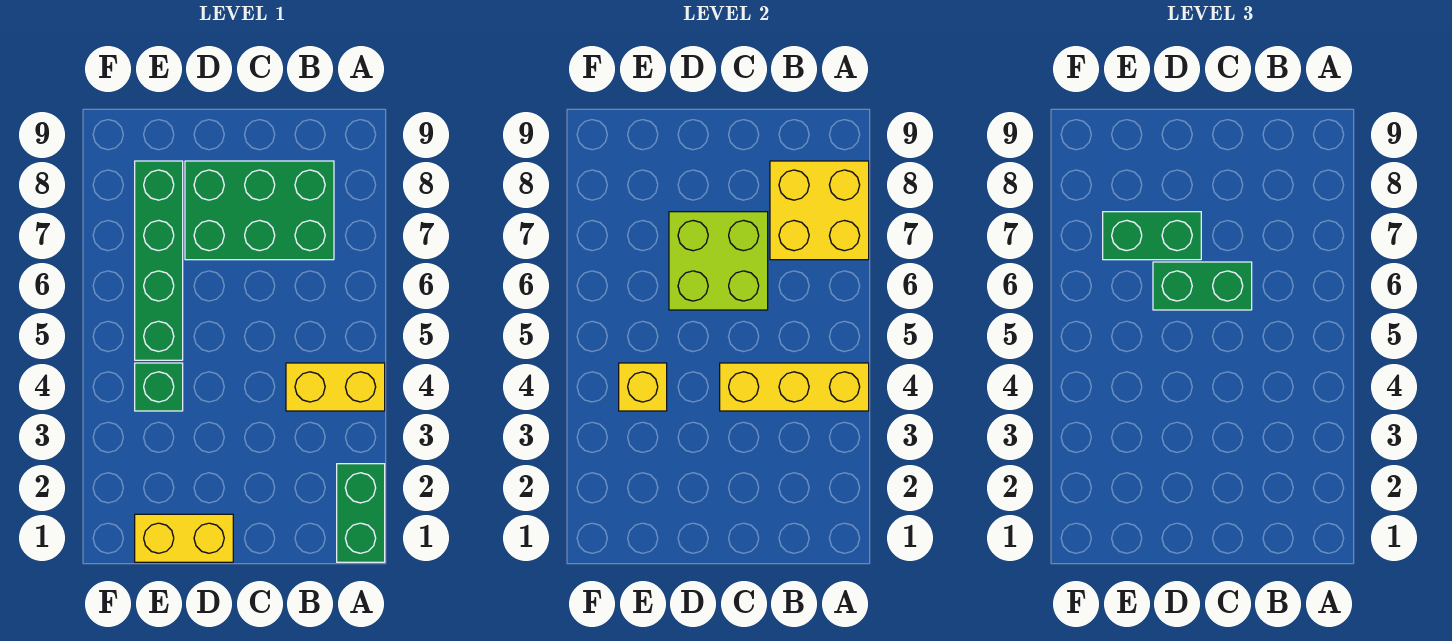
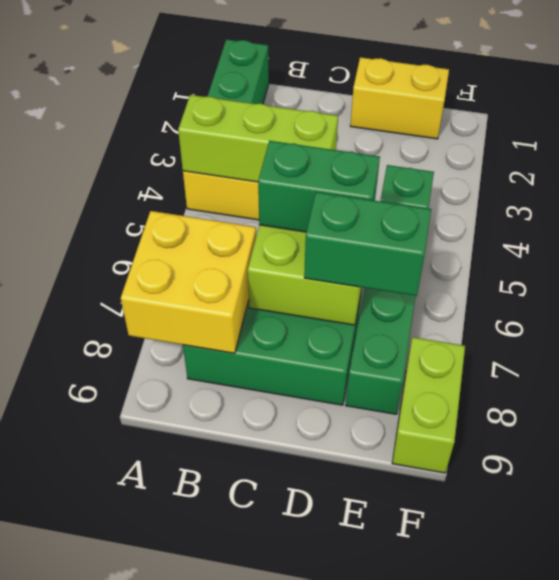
yellow 1x3 brick [720,363,869,411] -> lime 1x3 brick [178,95,338,182]
yellow 1x1 brick [619,363,667,411] -> none
none -> lime 1x2 brick [392,337,465,473]

